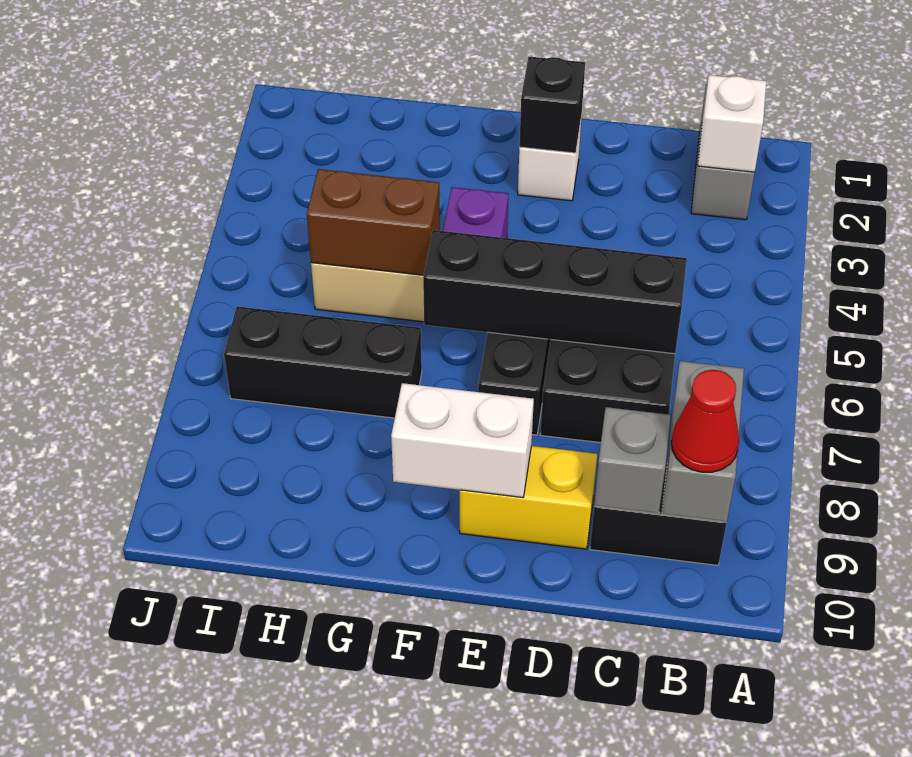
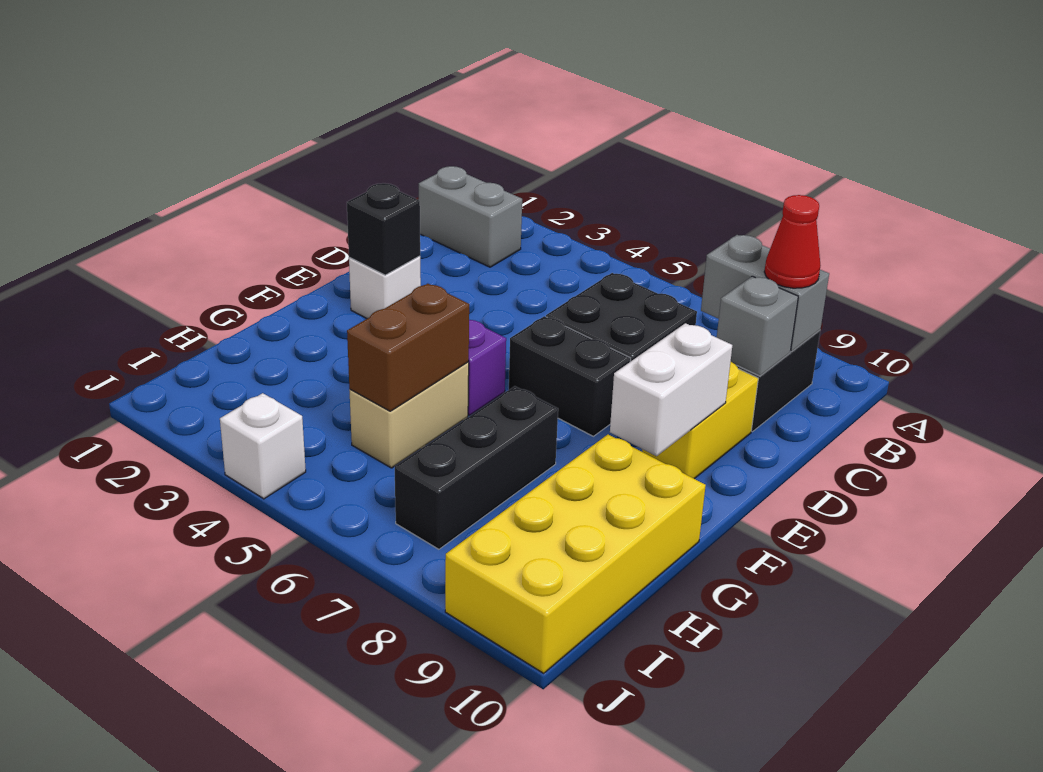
white 1x1 brick [698,75,766,172] -> white 1x1 brick moved to [220,393,306,499]
black 1x4 brick [423,230,687,354] -> none
none -> yellow 2x4 brick [445,434,706,673]

